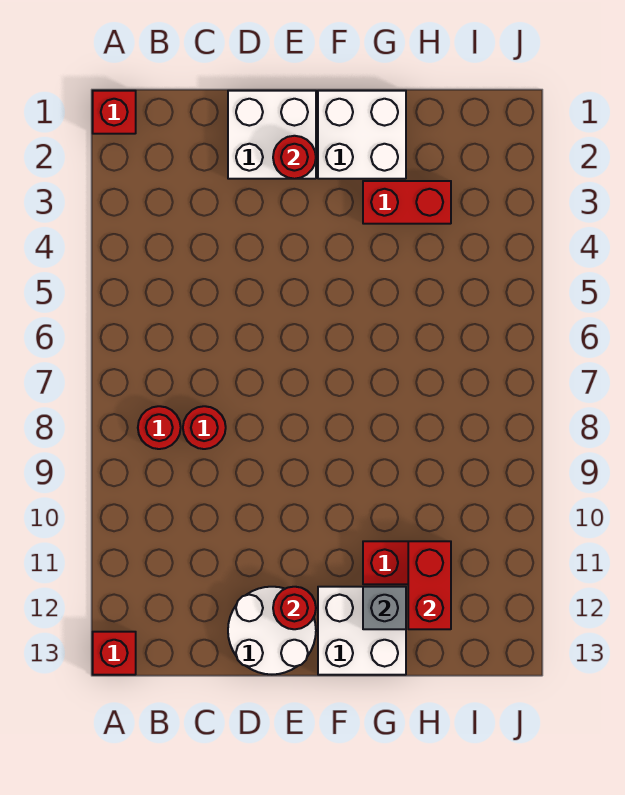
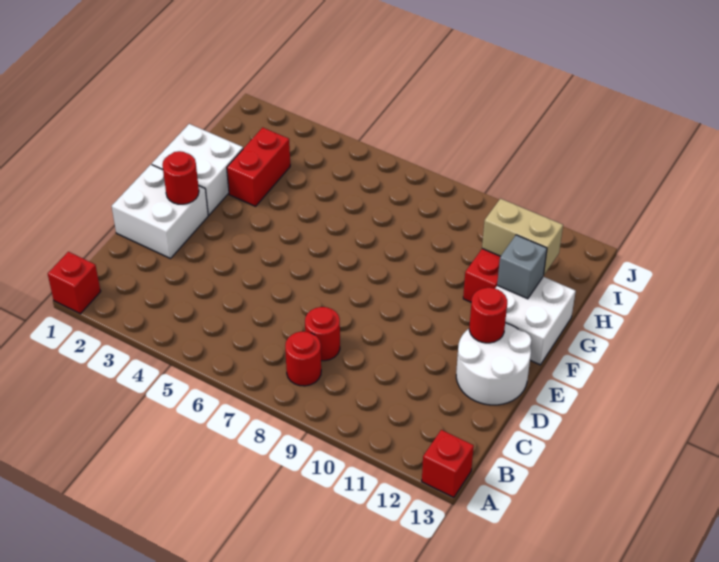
red 1x2 brick [408,541,451,629] -> tan 1x2 brick [482,199,563,275]

